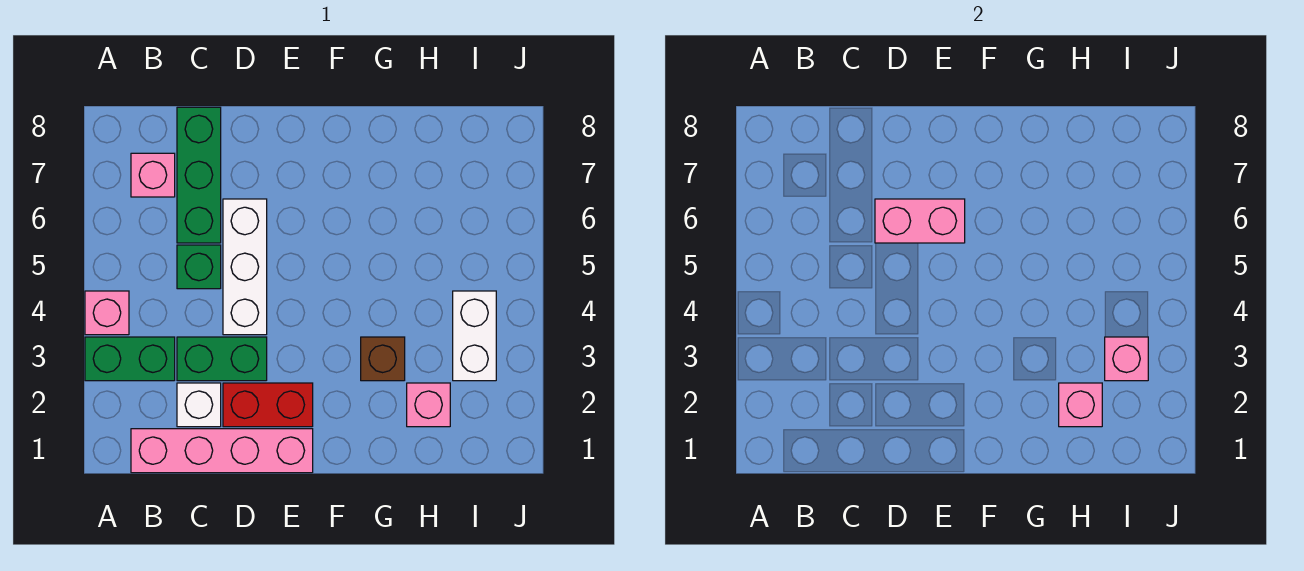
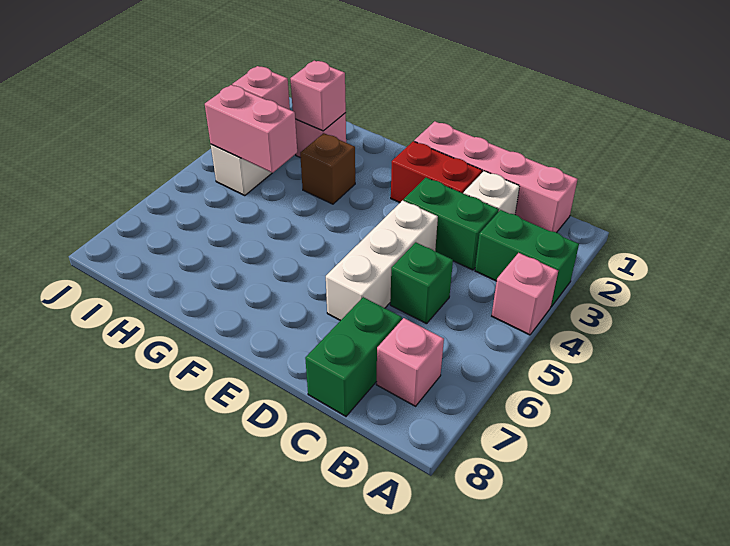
green 1x3 brick [177,107,221,243] -> green 1x2 brick [305,297,402,416]
pink 1x2 brick [875,199,965,243] -> pink 1x2 brick moved to [205,85,297,173]

